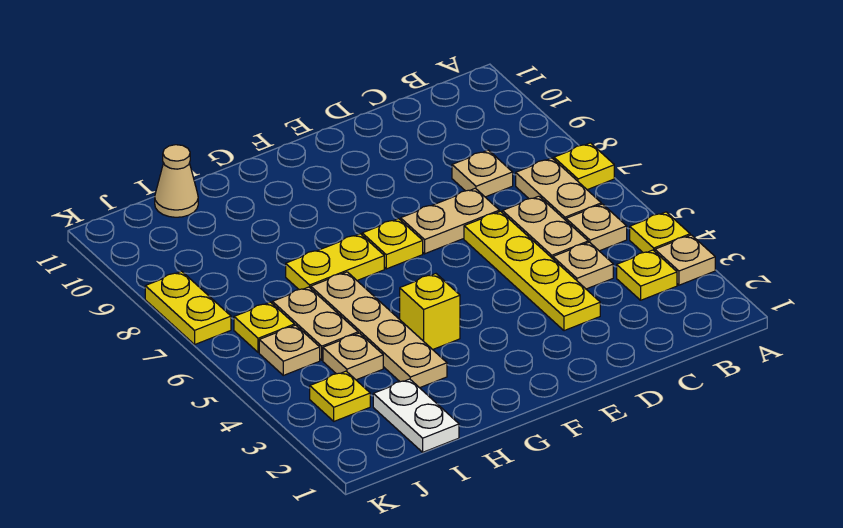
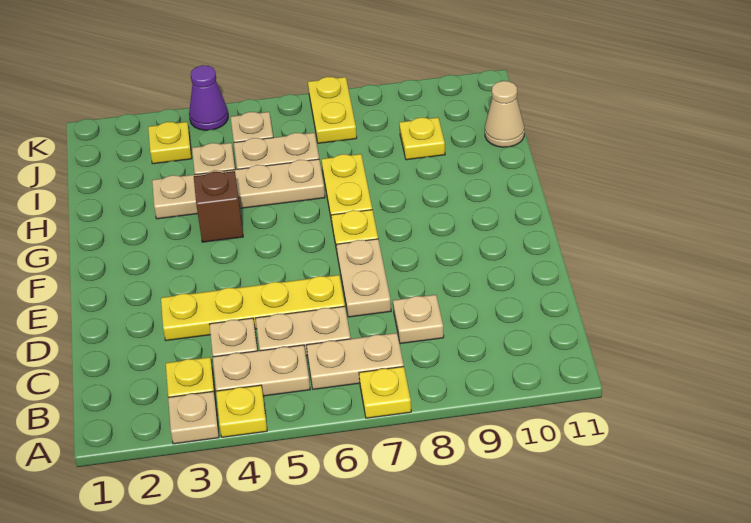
tan 1x1 plate [566,204,627,251] -> tan 1x2 plate [213,345,310,396]
yellow 1x1 brick [400,274,460,350] -> brown 1x1 brick [194,171,243,242]
white 1x2 plate [373,379,459,452] -> none
yellow 1x1 plate [234,302,295,352] -> yellow 1x1 plate moved to [399,118,445,160]
none -> purple 1x1 cone [189,65,228,130]
yellow 1x2 plate [145,271,231,344] -> yellow 1x2 plate turned to [308,77,357,143]

